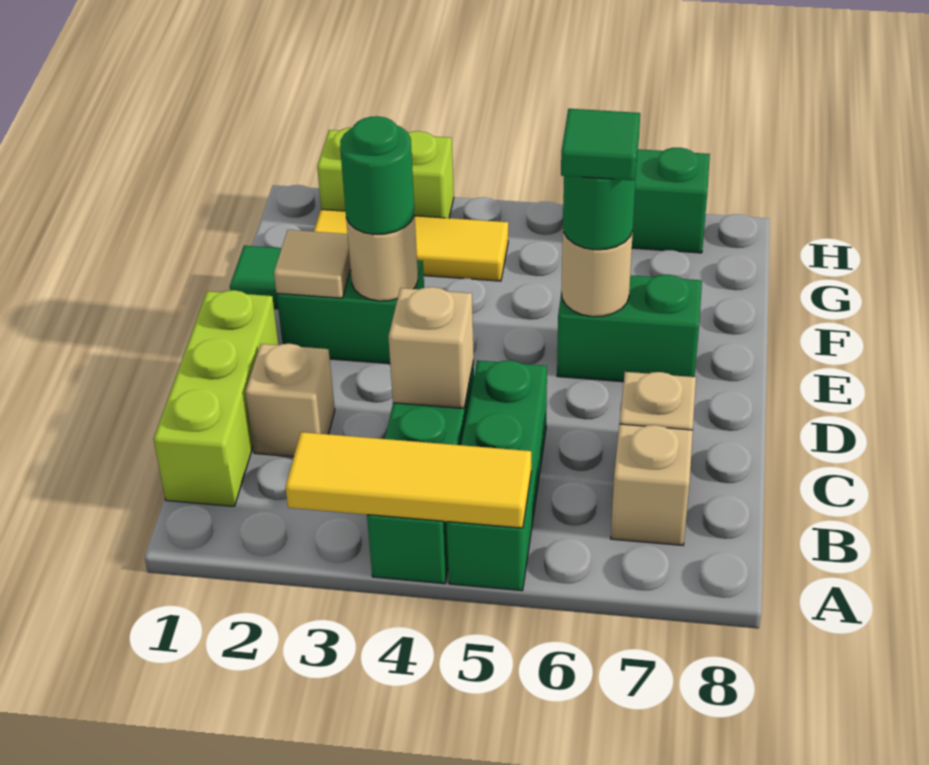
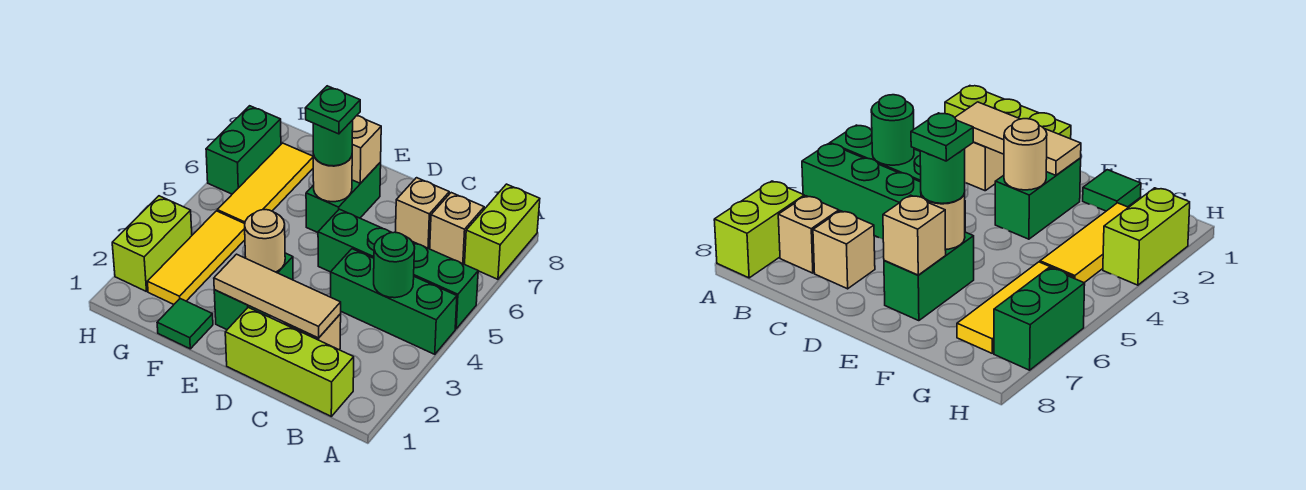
yellow 1x3 tile [285,432,531,528] -> yellow 1x3 tile moved to [217,143,313,224]
green 1x3 brick [446,360,547,591] -> green 1x4 brick [318,209,478,329]
none -> lime 1x2 brick [465,184,540,279]
tan 1x1 brick [388,287,474,408] -> tan 1x1 brick moved to [352,116,381,183]
tan 1x1 tile [274,230,351,298] -> tan 1x3 tile [214,254,341,338]
green 1x1 round brick [340,116,414,234] -> green 1x1 round brick moved to [374,232,415,298]
green 1x1 tile [561,109,640,180] -> green 1x1 plate [305,86,360,134]

